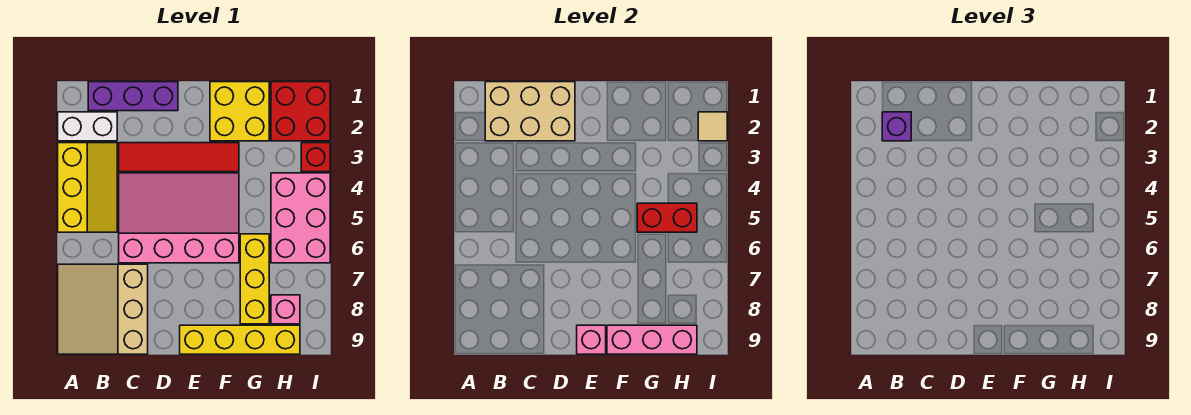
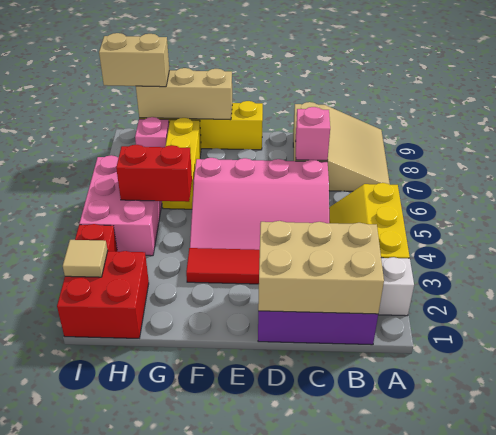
purple 1x1 brick [882,112,911,141] -> none
pink 1x1 brick [577,325,606,354] -> pink 1x1 brick moved to [295,107,330,161]
yellow 2x2 brick [210,82,269,141] -> none
pink 1x3 brick [607,325,697,354] -> tan 1x3 brick [136,68,232,120]
none -> tan 1x2 brick [99,33,169,87]

